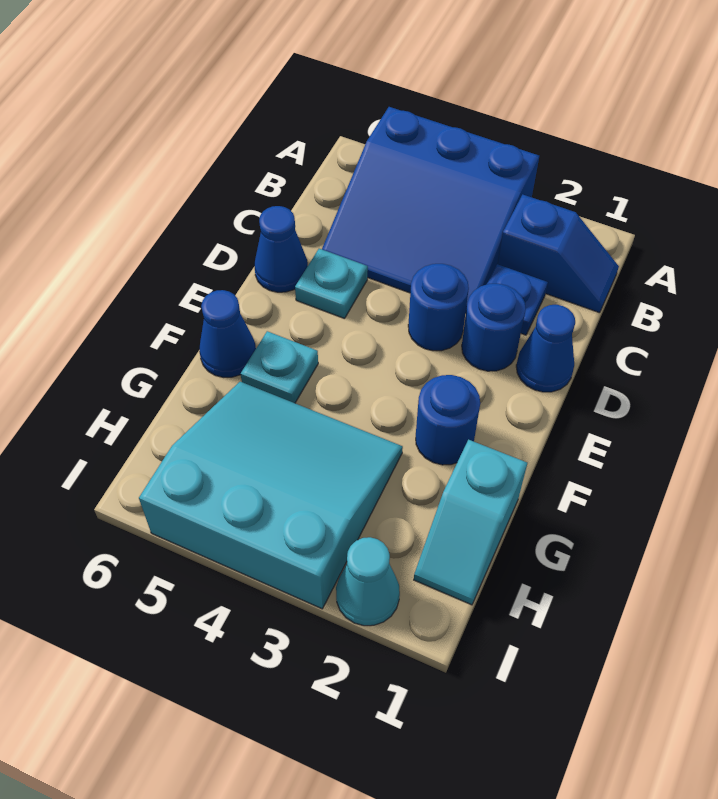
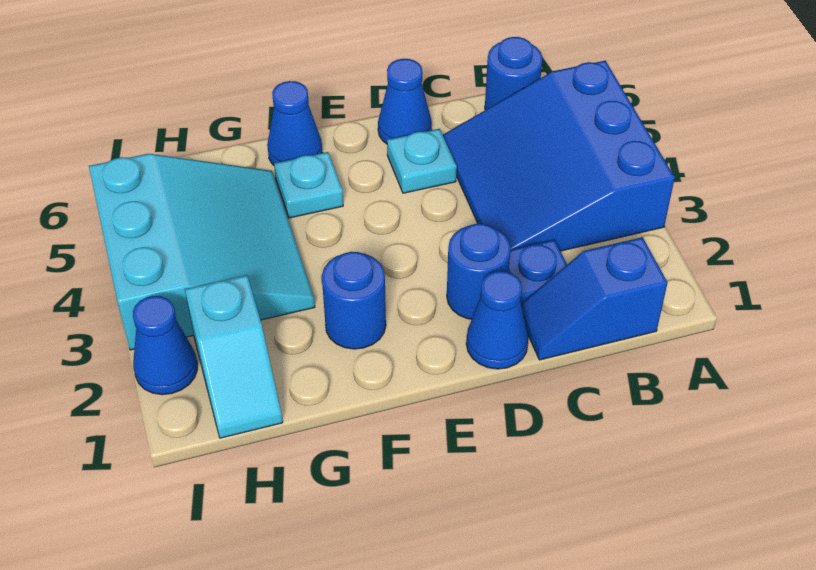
blue 1x2 slope [498,194,619,313] -> blue 1x2 slope turned to [521,237,667,360]
blue 1x1 round brick [408,264,469,351] -> blue 1x1 round brick moved to [485,37,542,110]
cyan 1x2 slope [414,440,527,605] -> cyan 1x2 slope turned to [185,275,283,438]
cyan 1x1 cone [336,537,400,626] -> blue 1x1 cone [133,296,197,395]

